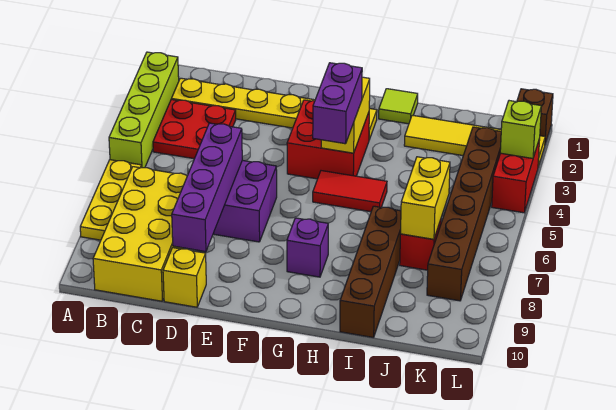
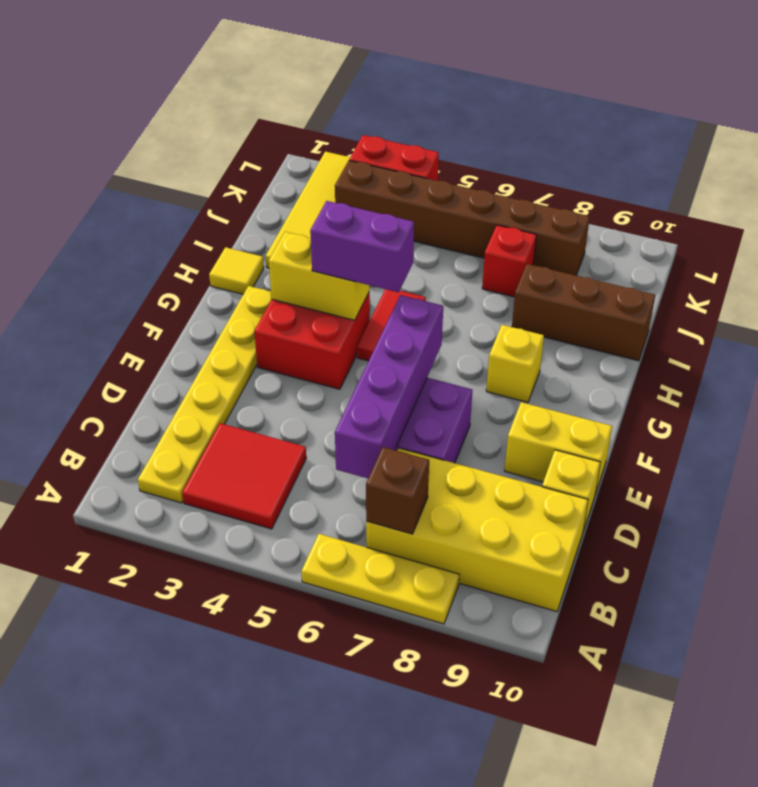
lime 1x4 brick [109,52,179,168] -> none
red 2x2 plate [153,99,236,159] -> red 2x2 tile [182,423,306,529]
purple 1x4 brick [172,123,242,252] -> purple 1x4 brick turned to [335,295,443,478]
purple 1x1 brick [287,218,328,277] -> yellow 1x1 brick [486,325,544,402]
lime 1x1 tile [379,89,418,124] -> yellow 1x1 tile [209,247,264,294]
brown 1x4 brick [340,206,401,338] -> brown 1x3 brick [512,264,655,361]
yellow 1x2 brick [401,157,450,239] -> yellow 1x2 brick moved to [505,402,612,494]
brown 1x1 brick [517,89,553,144] -> brown 1x1 brick moved to [366,447,429,534]
lime 1x1 brick [500,101,541,158] -> none

